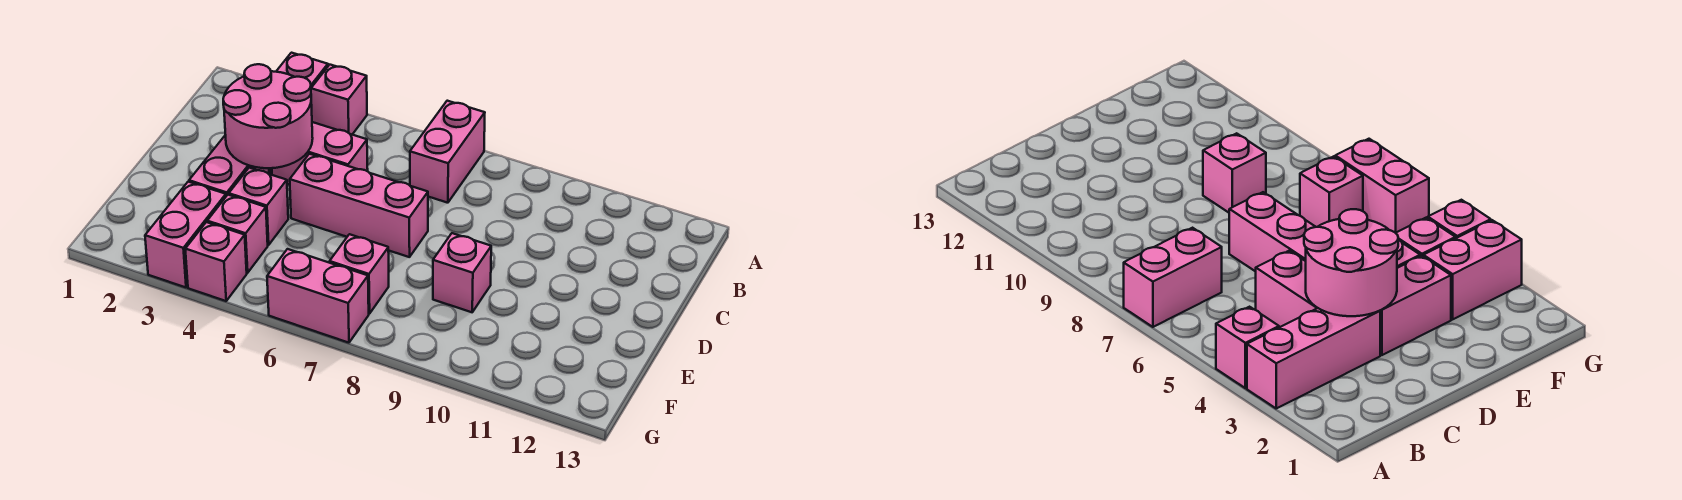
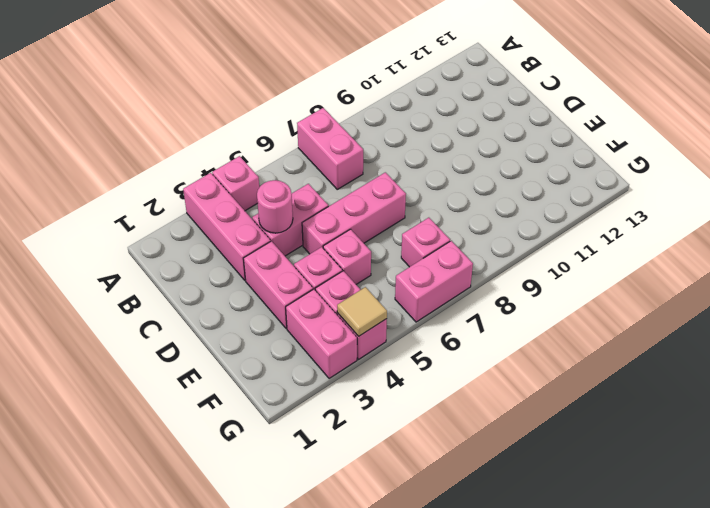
pink 2x2 round brick [223,64,313,168] -> pink 1x1 round brick [257,180,293,233]
pink 1x1 brick [433,233,491,312] -> pink 1x1 brick moved to [323,229,371,284]
none -> tan 1x1 tile [337,287,387,336]

